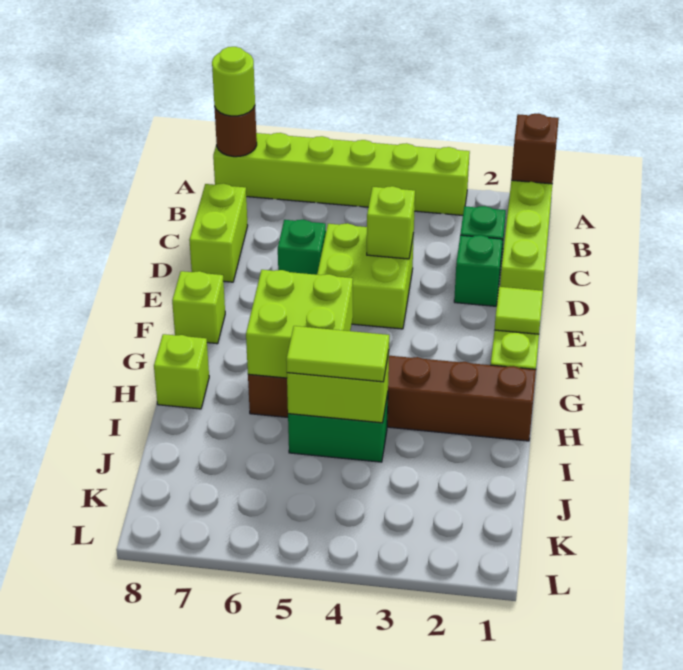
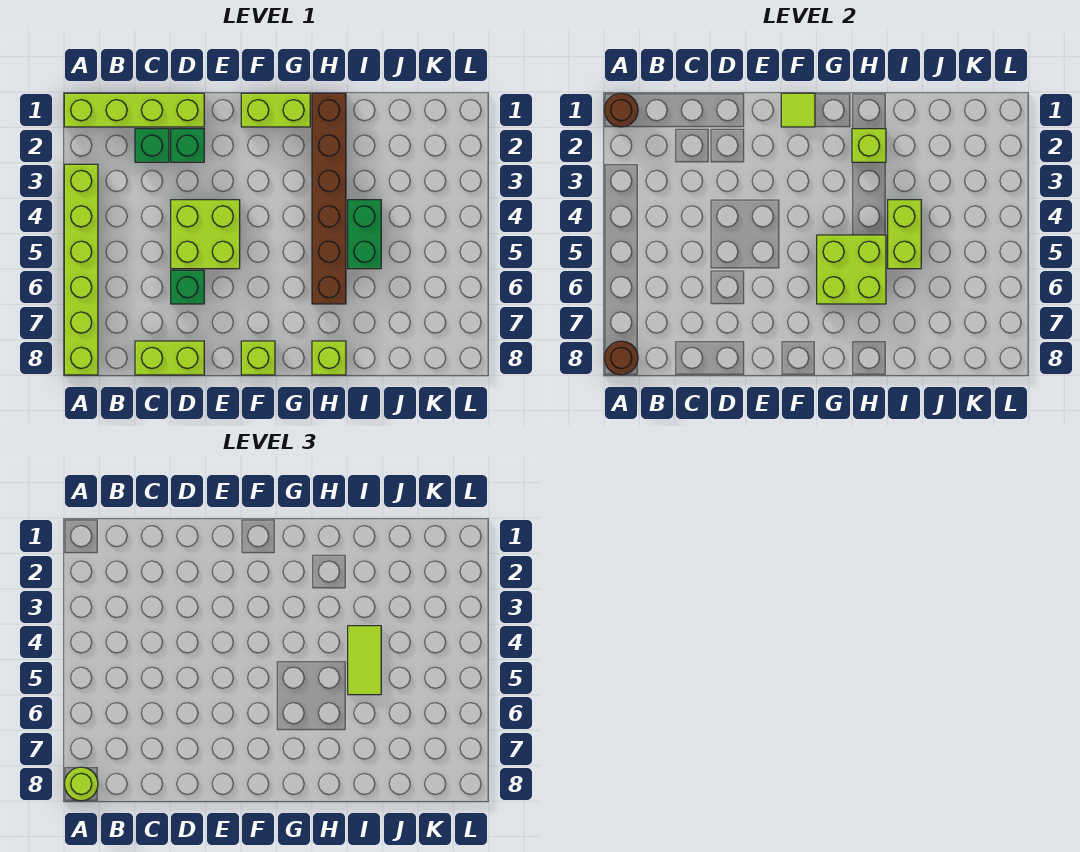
brown 1x1 brick [511,114,559,184] -> brown 1x1 round brick [604,93,638,127]
lime 1x1 brick [367,186,415,259] -> lime 1x1 brick moved to [852,129,886,162]

